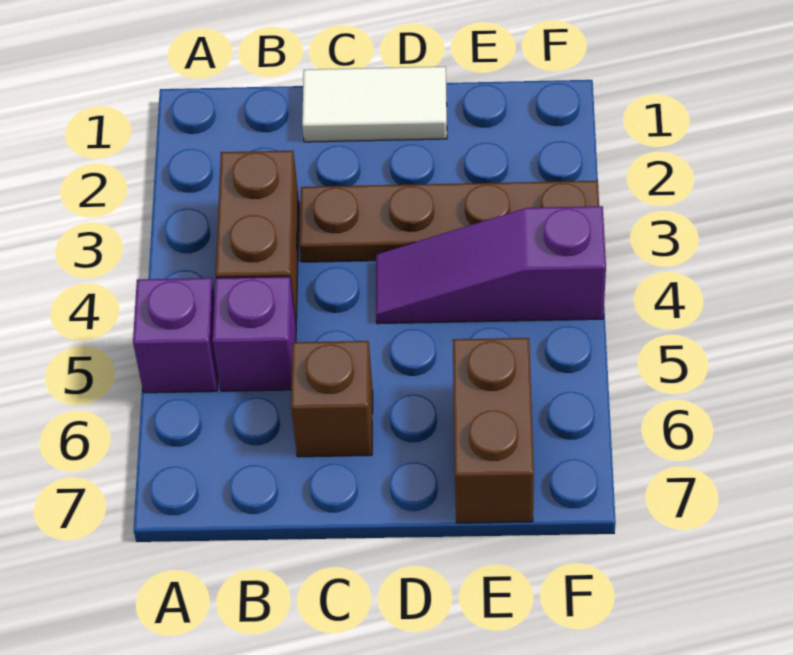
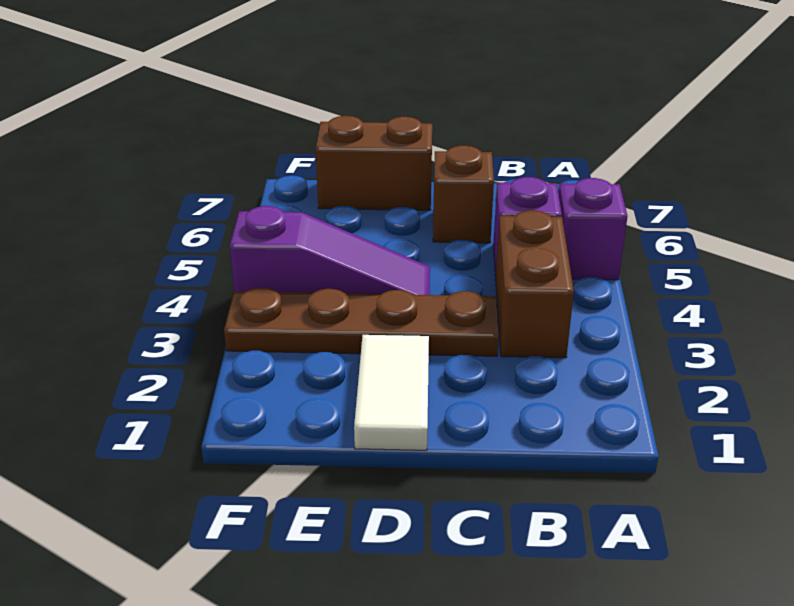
white 1x2 tile [302,67,447,142] -> white 1x2 tile turned to [354,335,429,450]
brown 1x2 brick [453,338,534,523] -> brown 1x2 brick turned to [316,116,432,210]

